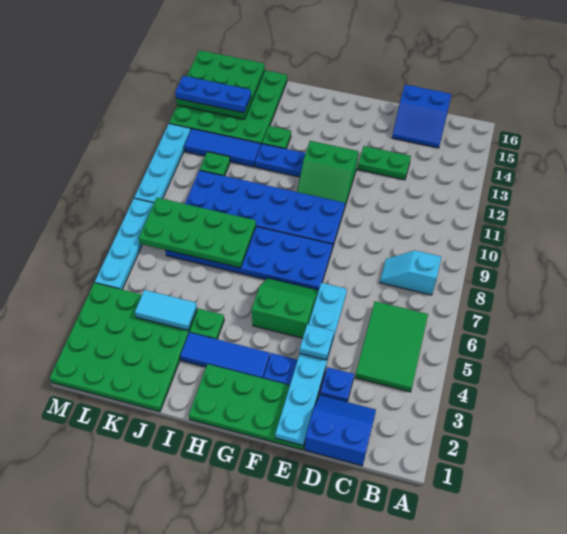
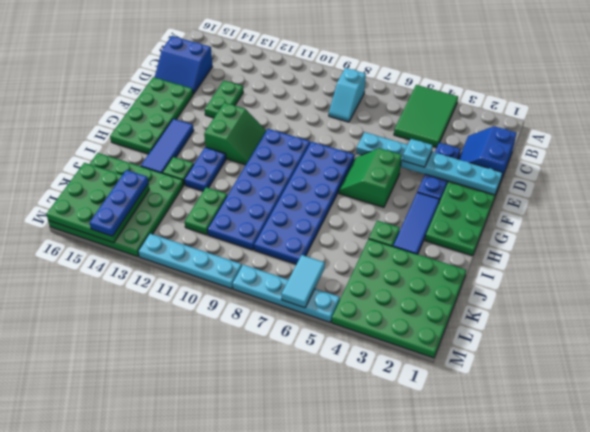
green 2x3 tile [355,301,428,392] -> green 2x3 tile turned to [394,85,458,148]
blue 2x2 slope [392,85,452,148] -> blue 2x2 slope turned to [155,36,212,94]
green 2x4 plate [139,198,256,268] -> green 2x4 plate moved to [110,77,193,154]
cyan 1x2 tile [135,290,197,330] -> cyan 1x2 tile moved to [281,255,325,308]
blue 1x3 tile [184,129,261,167] -> blue 1x3 tile moved to [141,119,194,173]
green 1x1 plate [200,152,230,176] -> green 1x2 plate [185,187,227,235]

